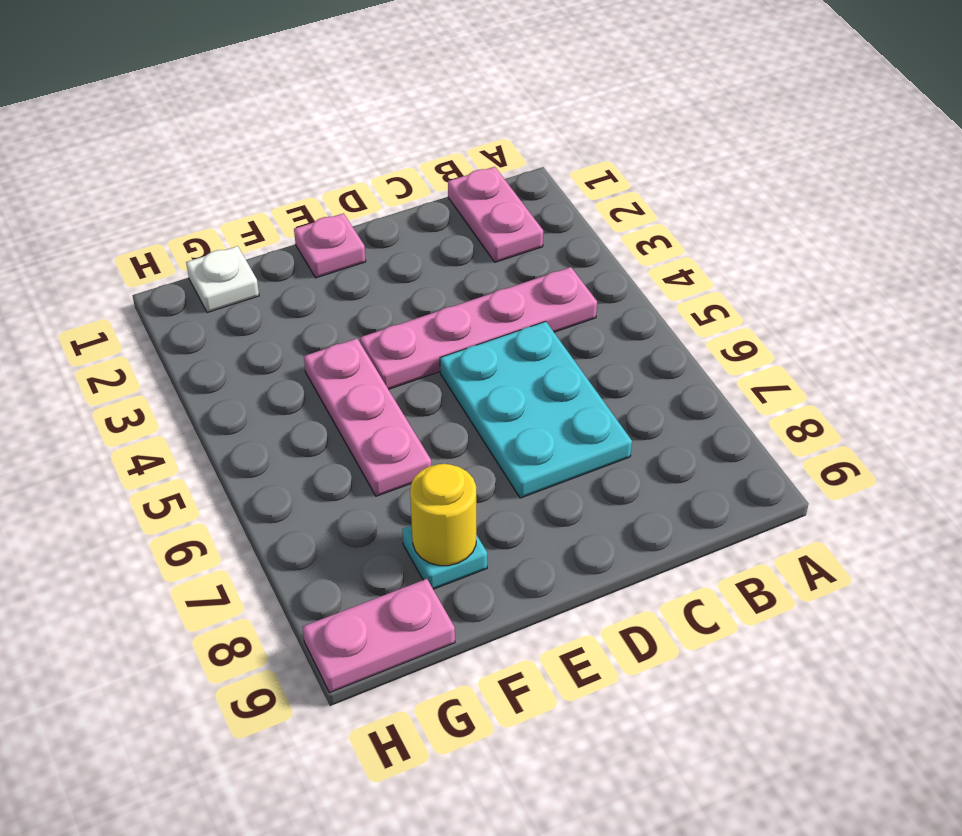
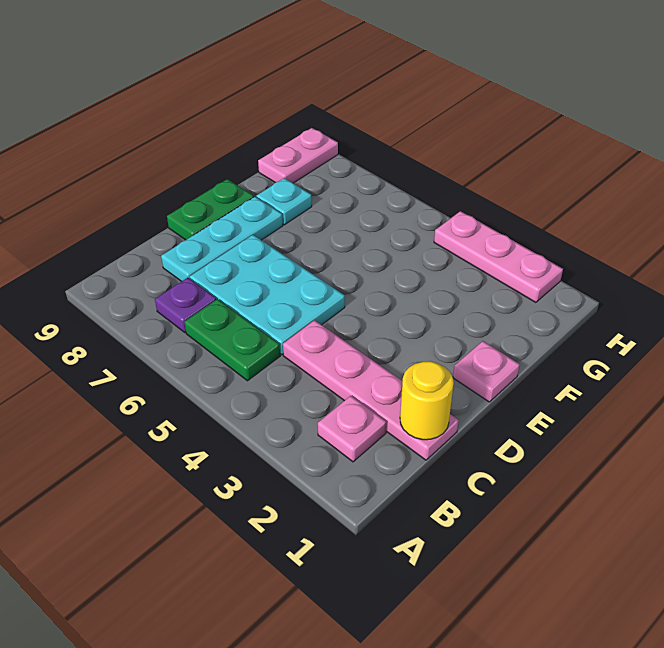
pink 1x2 plate [448,167,543,262] -> pink 1x1 plate [318,396,386,462]
pink 1x4 plate [360,267,597,389] -> pink 1x4 plate turned to [283,320,459,460]
none -> green 1x2 plate [185,299,280,381]
none -> purple 1x1 plate [155,278,216,333]
none -> cyan 1x3 plate [161,197,283,281]
none -> green 1x2 plate [167,179,254,240]
pink 1x3 plate [304,338,431,496] -> pink 1x3 plate moved to [434,211,563,302]
yellow 1x1 round brick [410,464,476,566] -> yellow 1x1 round brick moved to [400,361,454,440]
white 1x1 plate [186,246,259,313] -> none

